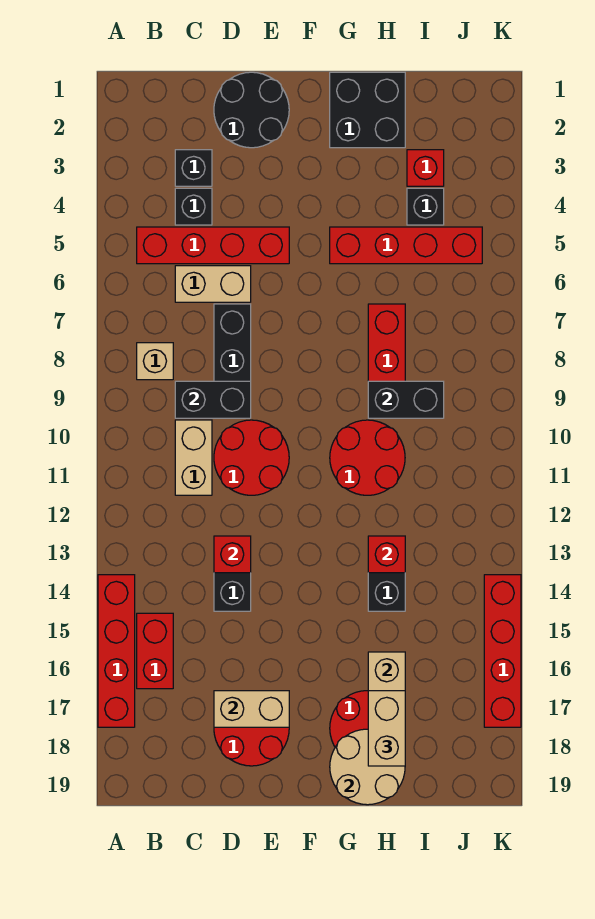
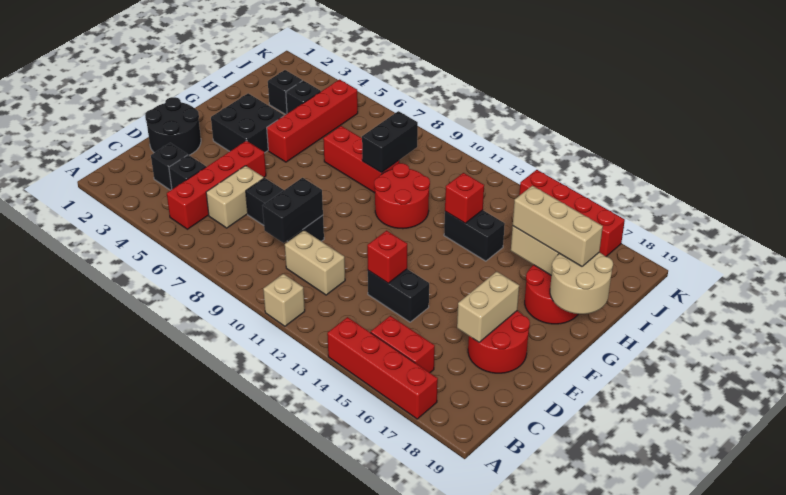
tan 1x1 brick [137,343,173,380] -> tan 1x1 brick moved to [263,274,305,326]
red 2x2 round brick [214,420,289,495] -> none
black 2x2 brick [330,72,405,148] -> black 2x2 brick moved to [211,93,284,153]
tan 1x2 brick [368,691,405,766] -> tan 1x3 brick [513,186,603,266]
red 1x1 brick [407,150,444,186] -> black 1x1 brick [268,70,302,115]

